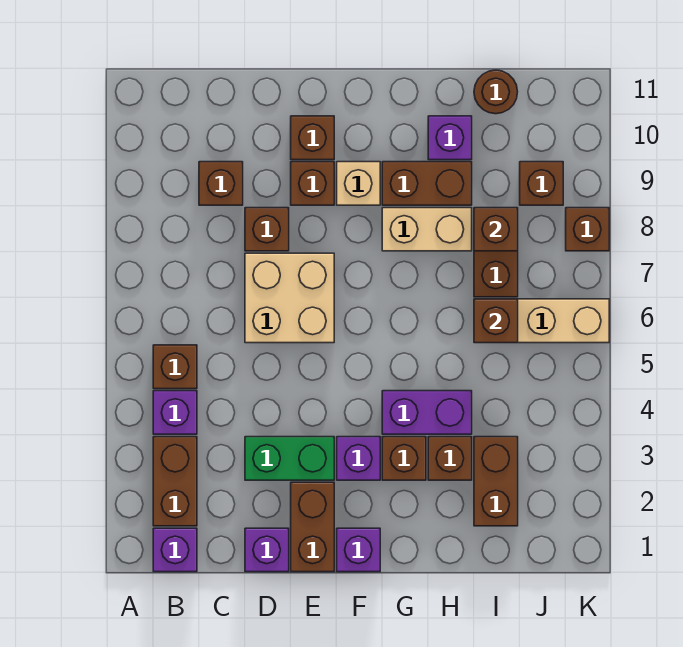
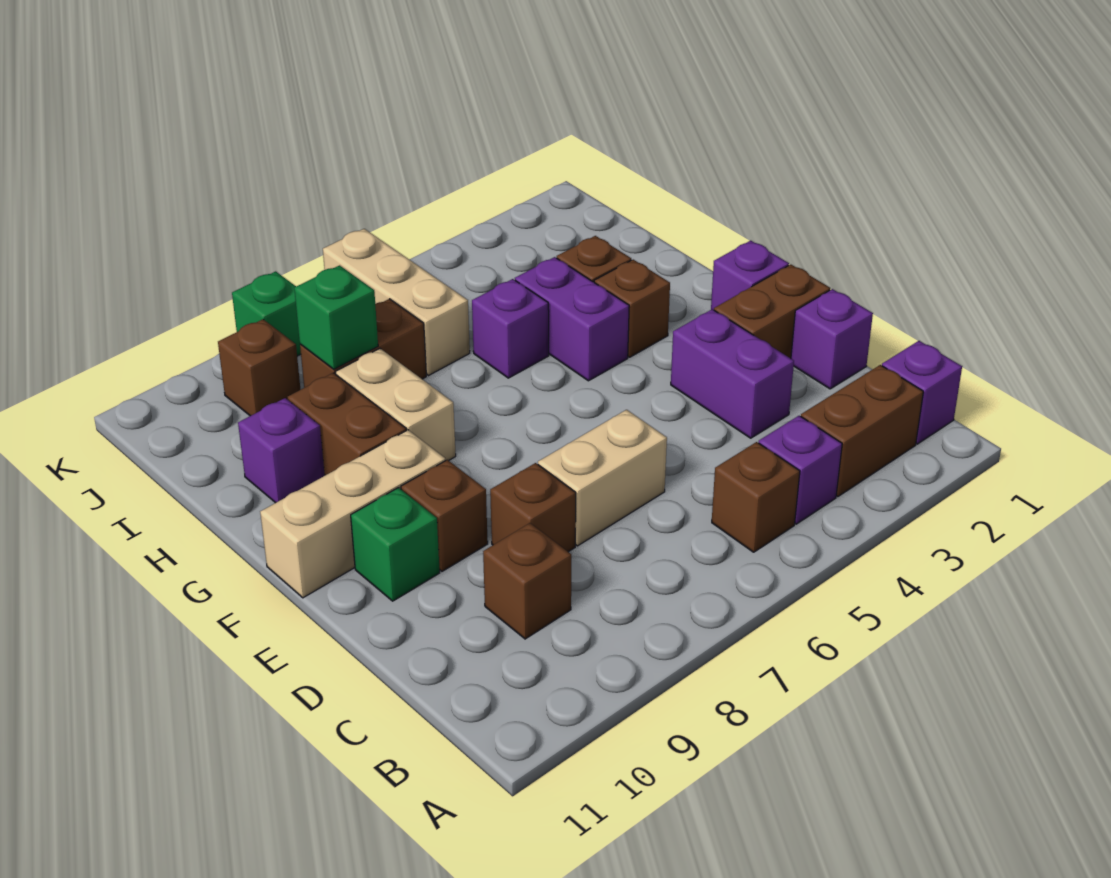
green 1x2 brick [245,437,334,480] -> purple 1x2 brick [671,309,794,438]
tan 2x2 brick [245,253,334,343] -> tan 1x2 brick [538,410,667,546]
brown 1x1 brick [291,116,334,160] -> green 1x1 brick [351,488,440,601]
purple 1x1 brick [337,437,380,480] -> purple 1x1 brick moved to [472,279,549,378]
tan 1x1 brick [337,162,380,205] -> tan 1x3 brick [260,430,446,598]
brown 1x2 brick [474,437,518,526] -> none
brown 1x1 brick [474,299,518,343] -> none
brown 1x1 brick [474,208,518,251] -> green 1x1 brick [294,265,378,369]
brown 1x1 round brick [474,70,518,114] -> none
brown 1x1 brick [566,208,609,251] -> green 1x1 brick [232,271,301,356]

